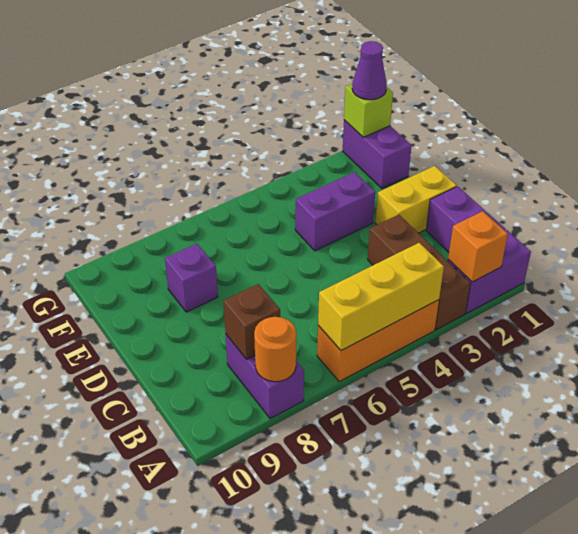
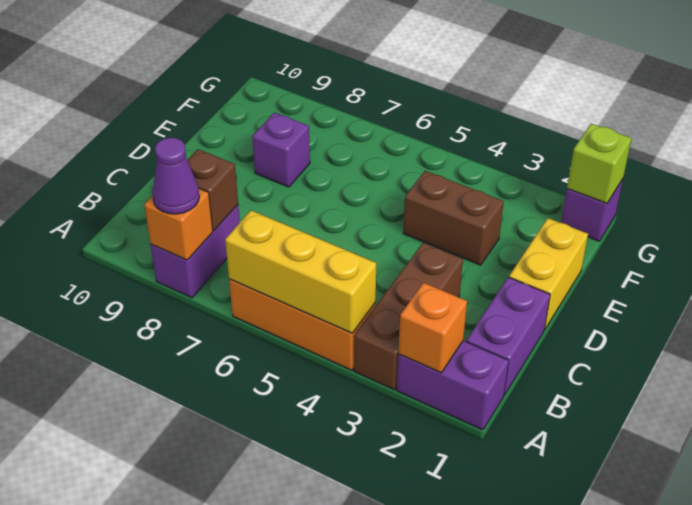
orange 1x1 round brick [254,317,296,382] -> orange 1x1 brick [144,189,213,260]
yellow 1x2 brick [375,166,457,233] -> yellow 1x2 brick turned to [509,218,588,330]
purple 1x2 brick [295,172,375,251] -> brown 1x2 brick [403,171,504,265]
purple 1x2 brick [343,120,412,188] -> purple 1x1 brick [561,179,623,241]
purple 1x1 cone [352,41,387,100] -> purple 1x1 cone moved to [152,138,199,214]

